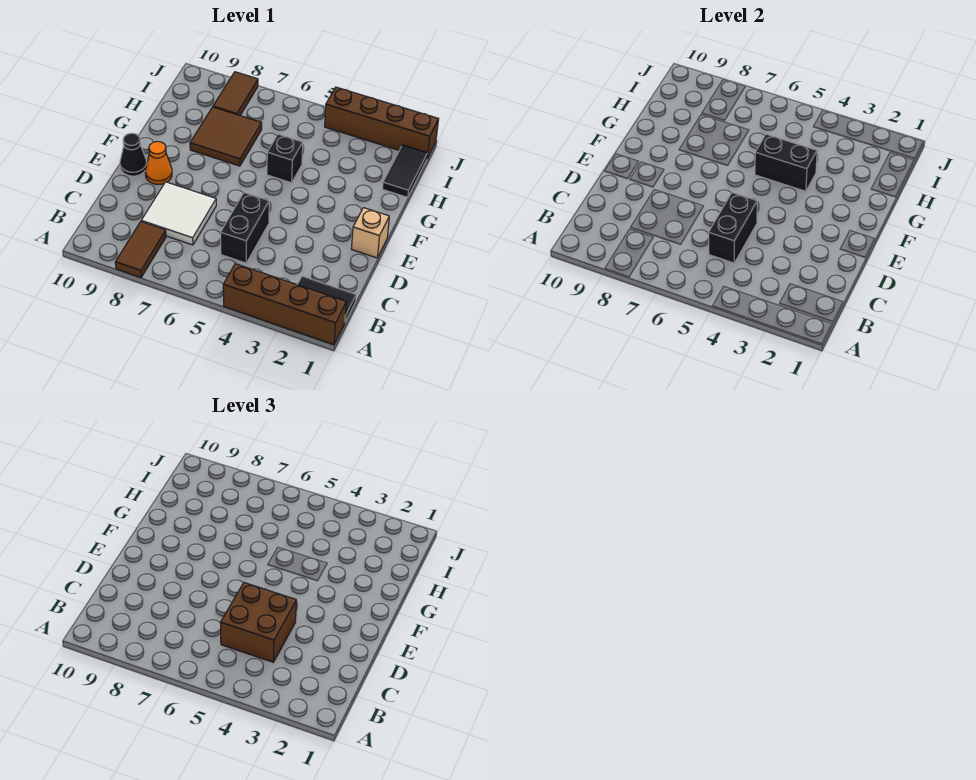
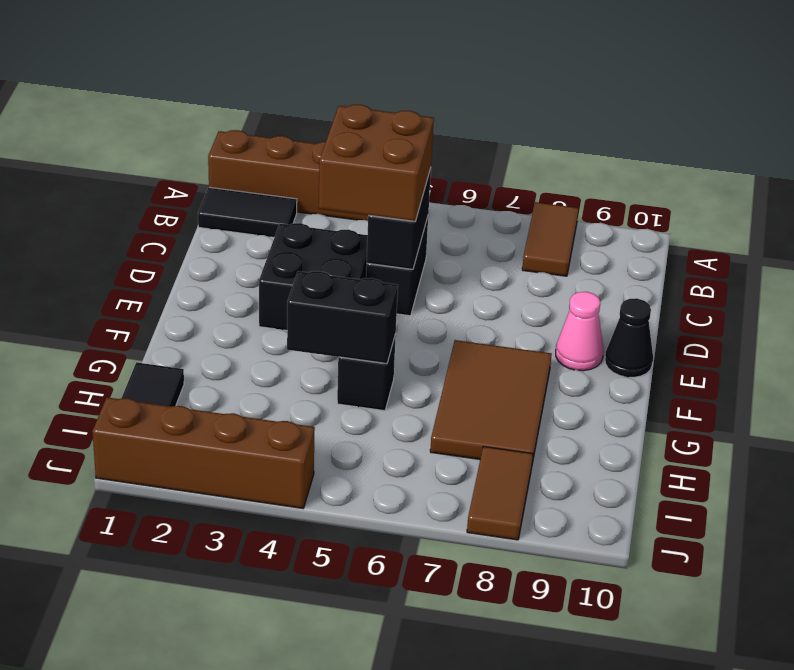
white 2x2 tile [141,182,216,245] -> none
none -> black 2x2 brick [259,223,368,330]
tan 1x1 brick [352,208,389,258] -> none
orange 1x1 cone [145,142,172,185] -> pink 1x1 cone [556,292,603,371]
brown 2x2 tile [190,107,262,166] -> brown 2x3 tile [430,340,552,464]

